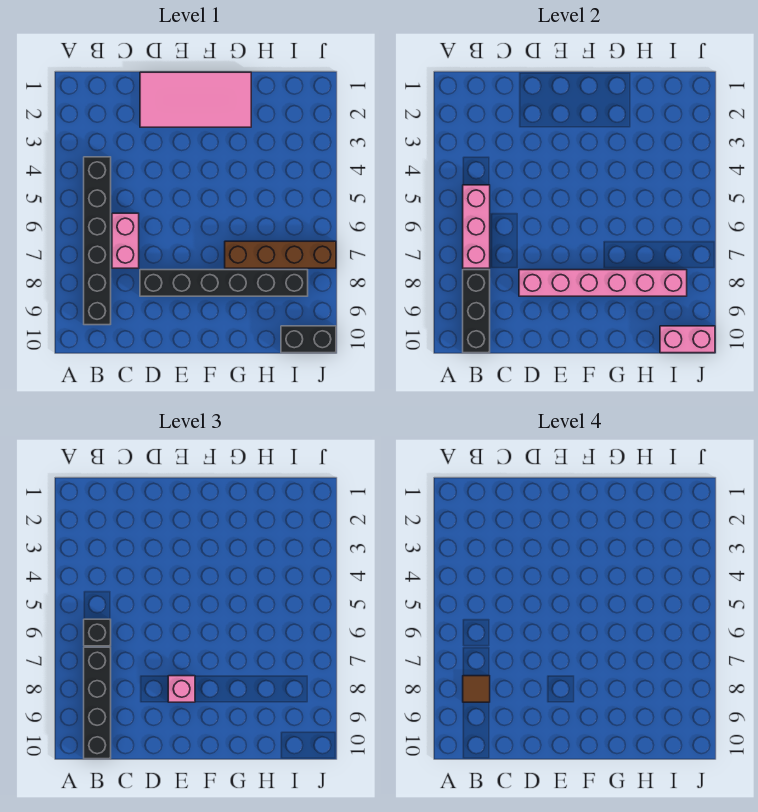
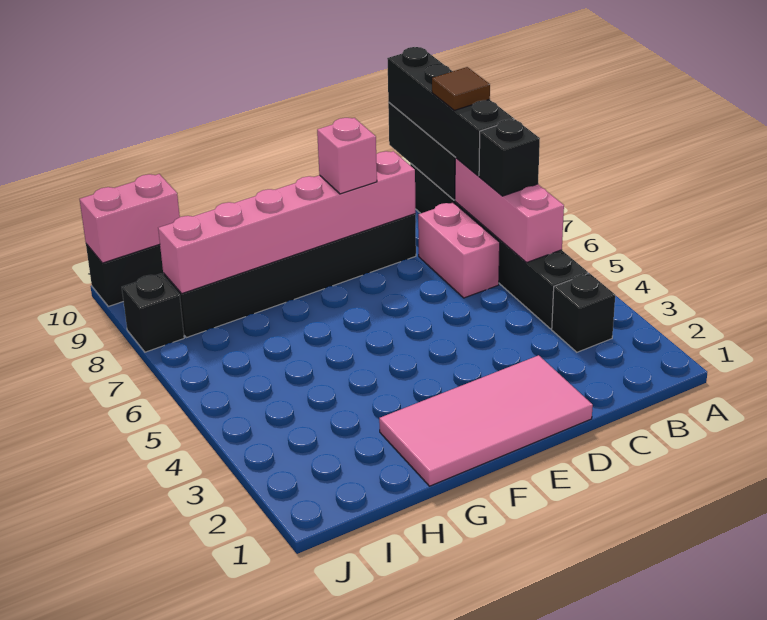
none -> black 1x1 brick [552,273,615,352]
brown 1x4 brick [225,241,336,268] -> none
none -> black 1x1 brick [122,274,184,352]

